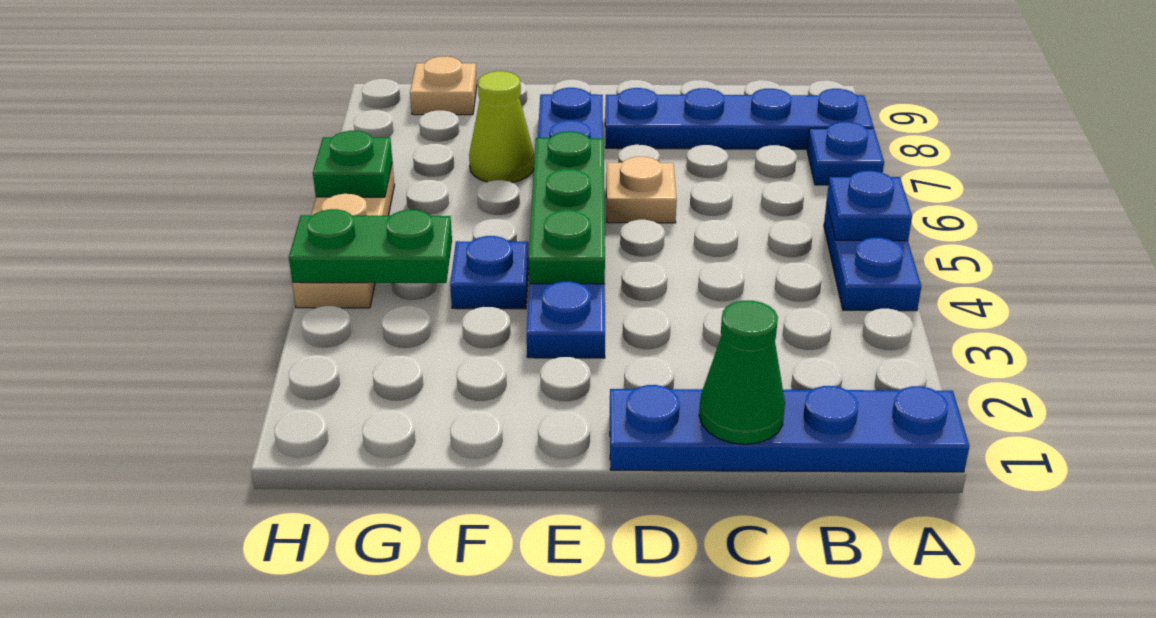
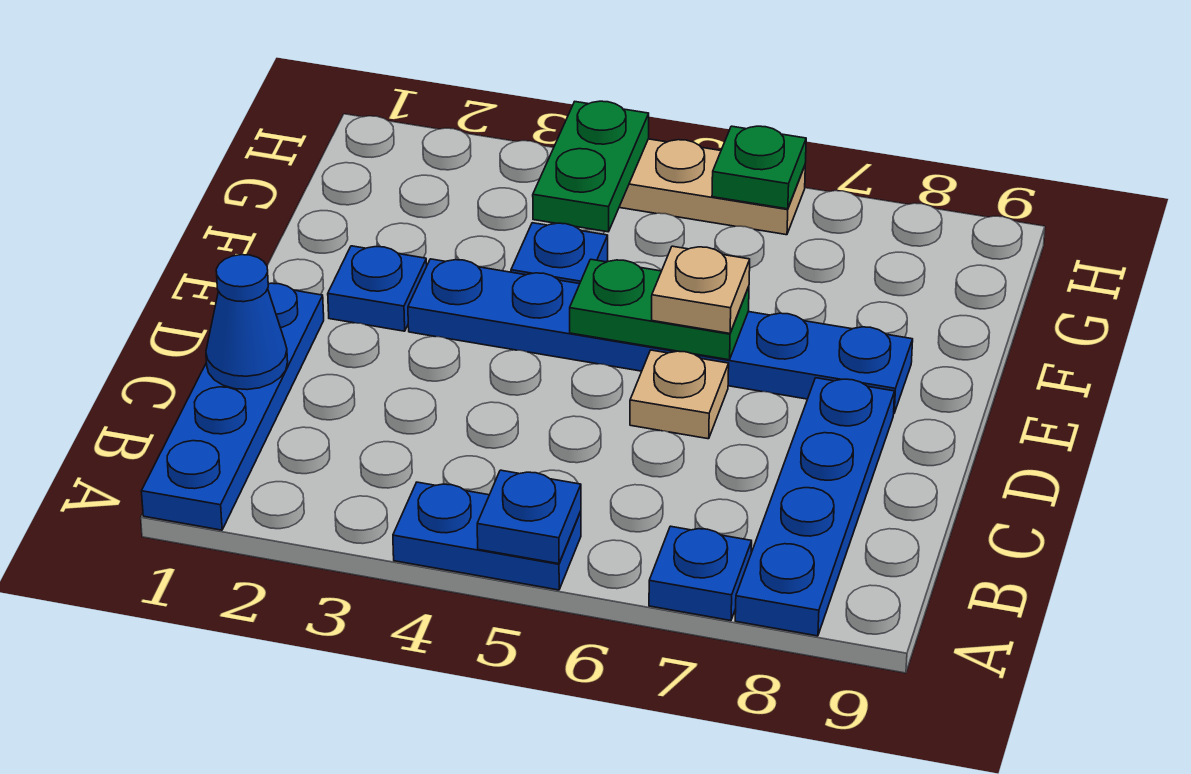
green 1x1 cone [699,301,785,444] -> blue 1x1 cone [206,255,288,390]
none -> blue 1x1 plate [328,246,427,331]
green 1x3 plate [529,132,605,284] -> green 1x2 plate [570,259,749,360]
lime 1x1 cone [469,71,534,183] -> none
tan 1x1 plate [410,57,477,115] -> tan 1x1 plate moved to [652,246,750,333]

